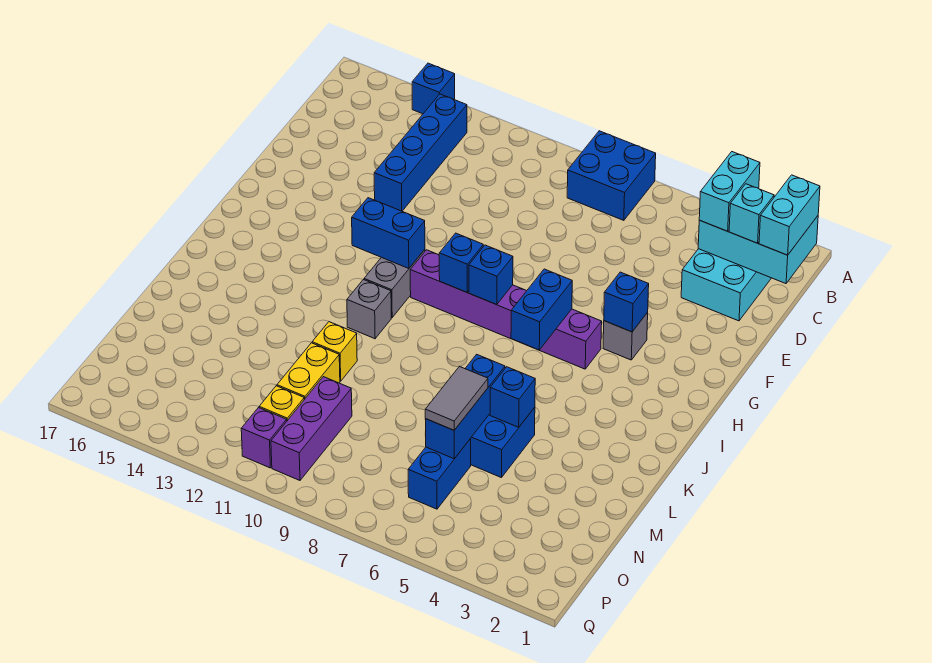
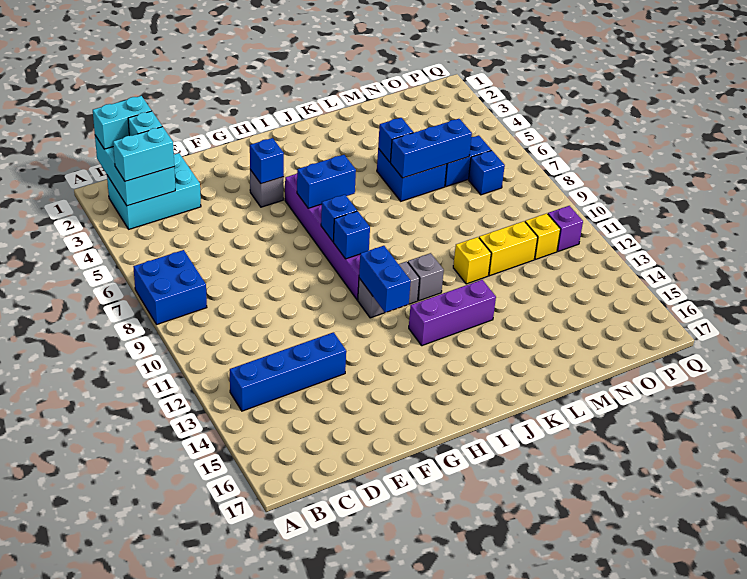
blue 1x1 brick [412,63,455,114] -> blue 1x1 brick moved to [468,150,505,195]
grey 1x2 tile [425,366,488,430] -> none
purple 1x3 brick [271,377,352,480] -> purple 1x3 brick moved to [409,280,496,346]

